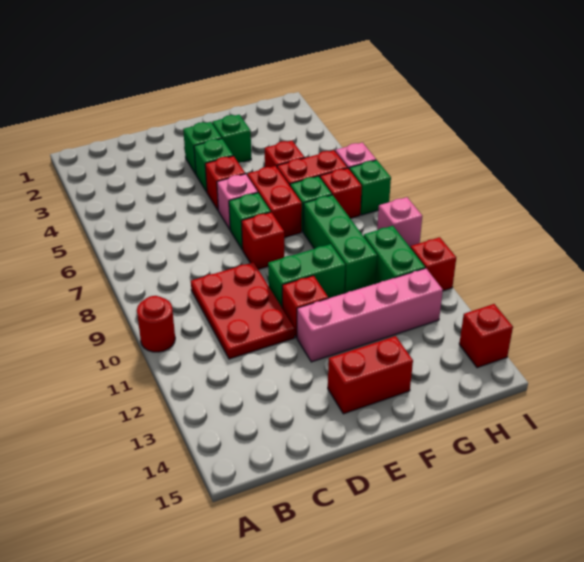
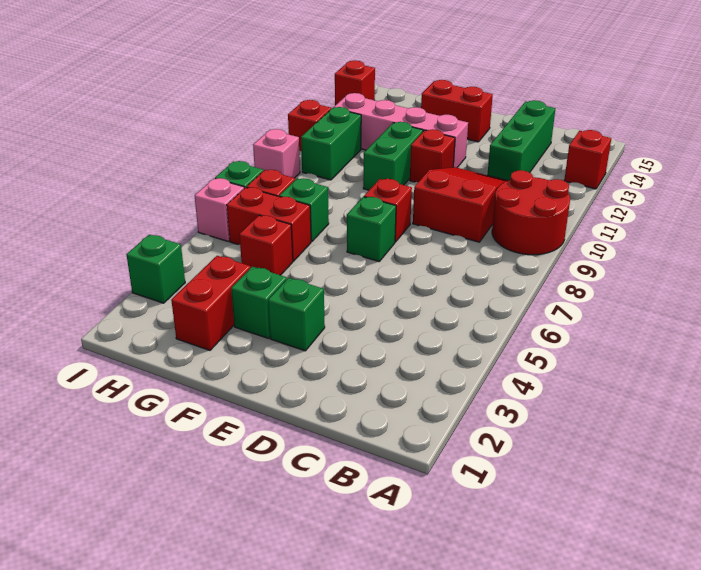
red 1x1 round brick [137,296,175,352] -> red 2x2 round brick [492,170,570,255]
red 2x3 plate [191,262,295,359] -> red 2x3 slope [413,167,507,242]
green 1x1 brick [194,139,233,192] -> green 1x1 brick moved to [126,235,185,303]
red 1x1 brick [205,156,245,210] -> red 1x1 brick moved to [564,130,611,189]
pink 1x1 brick [217,174,258,229] -> none
green 1x2 brick [268,244,345,307] -> green 1x2 brick turned to [363,122,423,190]
red 1x2 brick [247,166,302,238] -> red 1x2 brick moved to [171,256,251,350]
green 1x3 brick [303,195,377,293] -> green 1x3 brick moved to [487,100,555,181]

